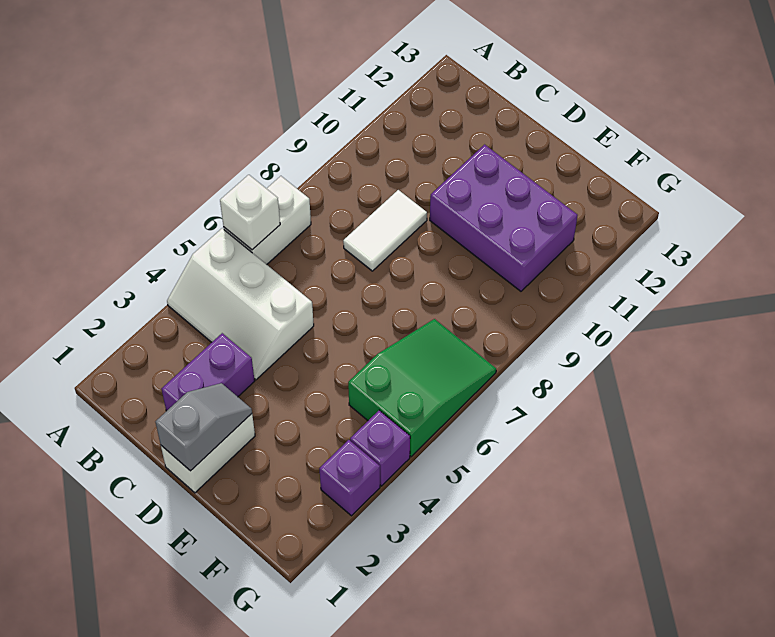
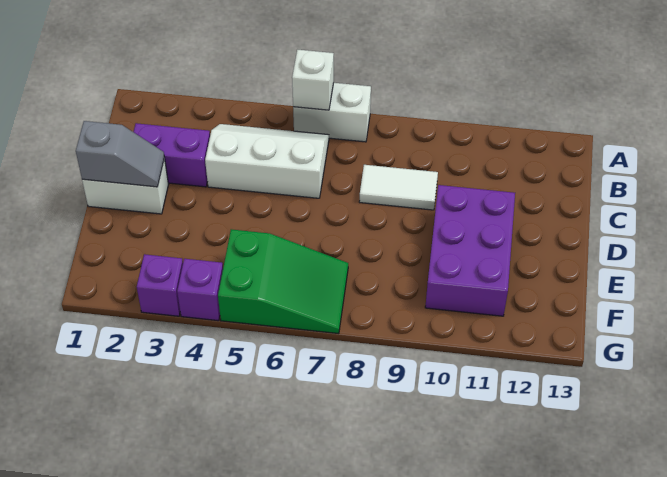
white 2x3 slope [167,228,314,380] -> white 2x3 slope turned to [205,124,329,198]

